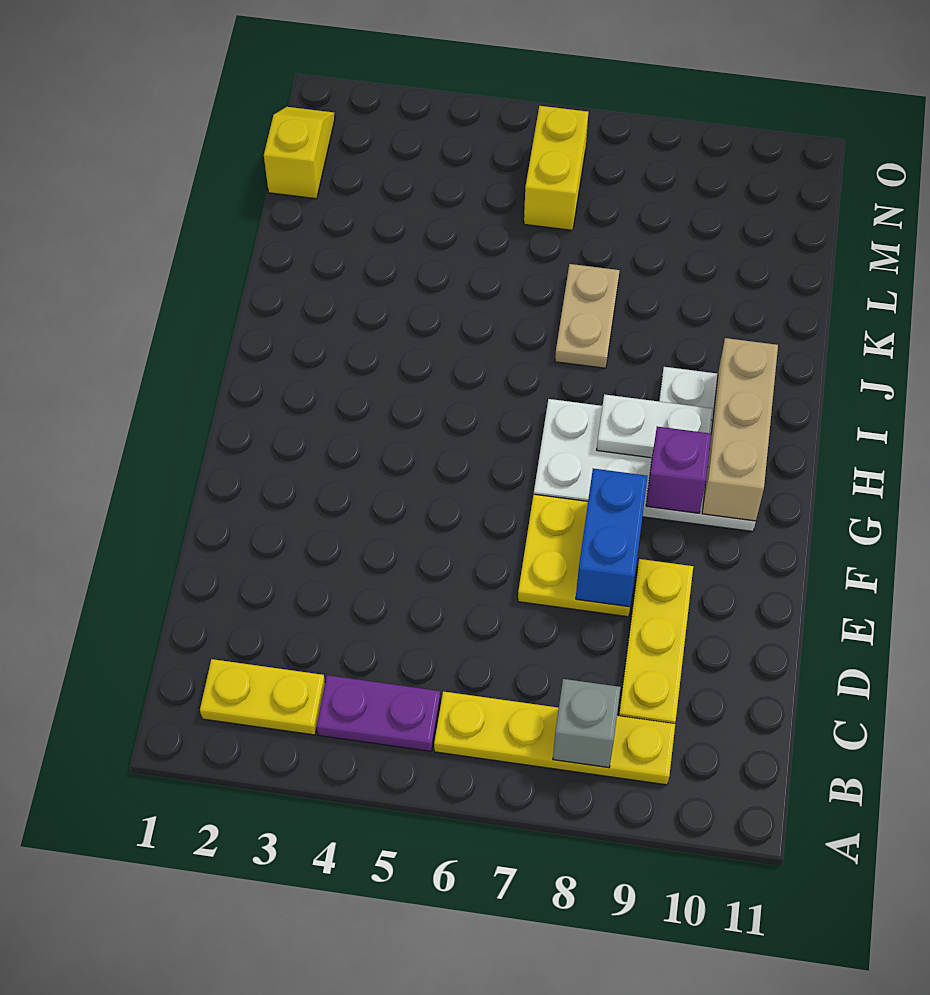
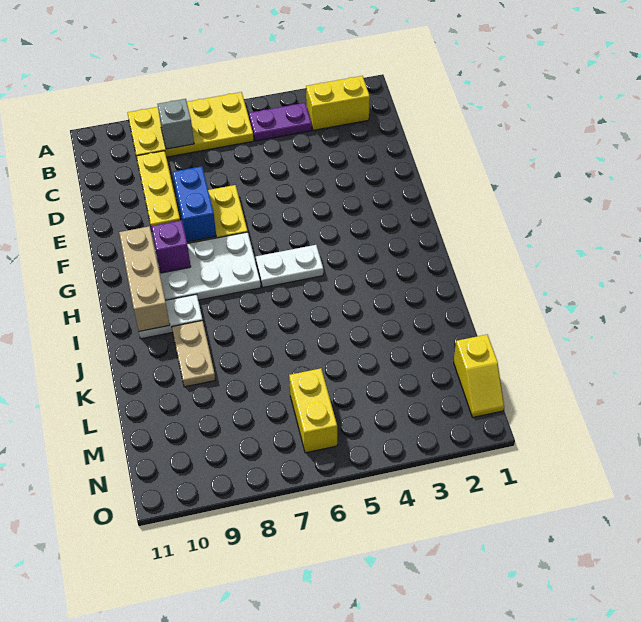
yellow 1x2 plate [200,659,325,735] -> yellow 1x2 brick [306,76,370,130]
yellow 1x4 plate [434,691,675,785] -> yellow 2x4 plate [128,92,254,157]
white 1x2 plate [597,394,712,458] -> white 1x2 plate moved to [256,245,323,287]
tan 1x2 plate [555,264,620,368] -> tan 1x2 plate moved to [172,321,215,387]

